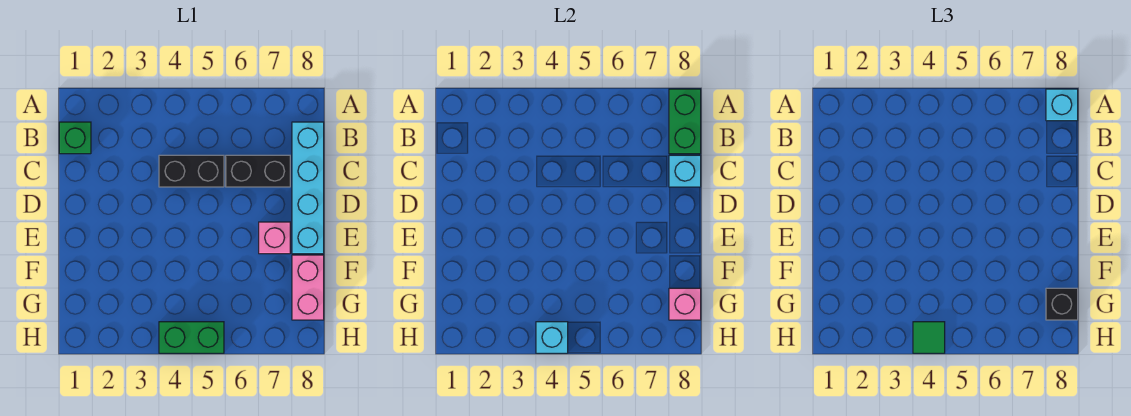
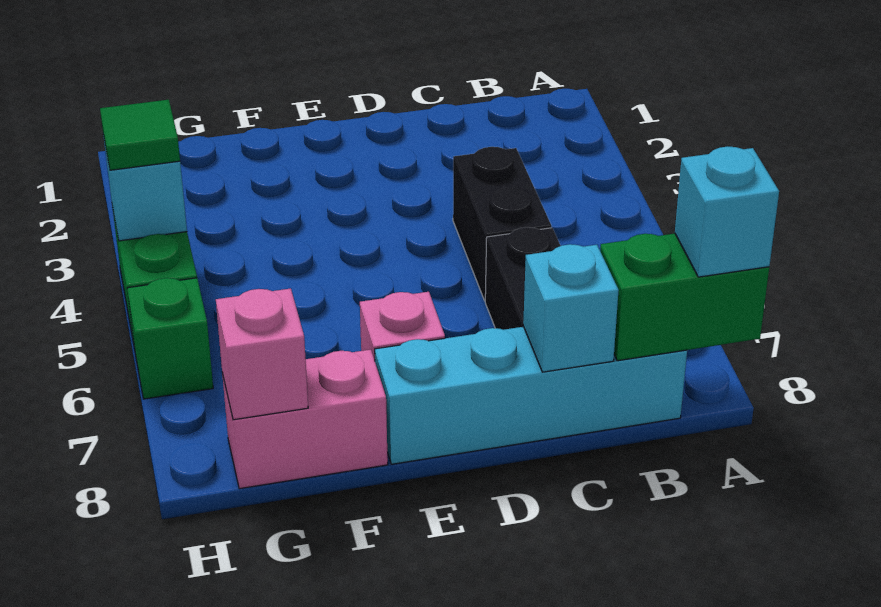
green 1x1 brick [59,122,91,154] -> green 1x1 brick moved to [127,278,213,399]
black 1x1 brick [1046,288,1078,320] -> none

